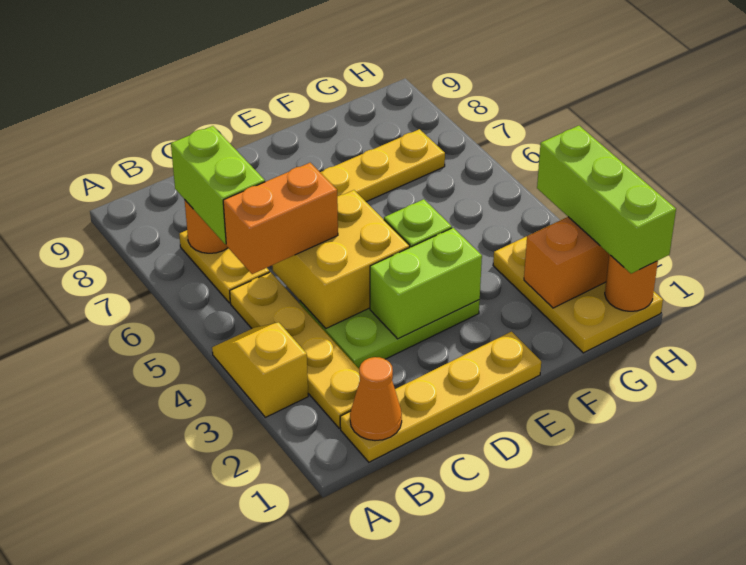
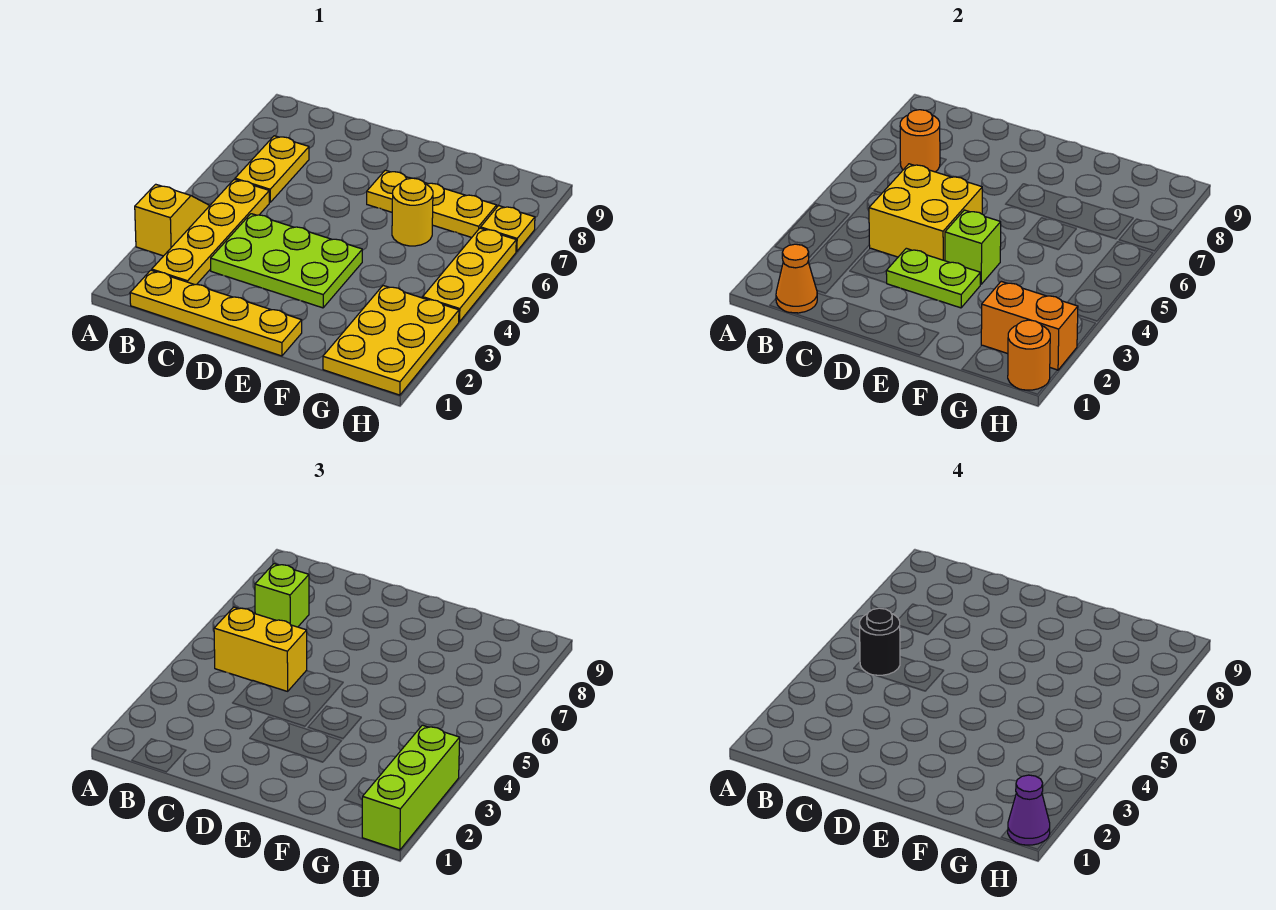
orange 1x2 brick [223,163,338,274] -> yellow 1x2 brick [214,607,307,691]
none -> black 1x1 round brick [860,608,900,675]
lime 1x2 brick [171,126,265,244] -> lime 1x1 brick [255,564,309,627]
lime 1x2 brick [370,228,482,339] -> lime 1x2 plate [886,248,980,308]
none -> yellow 1x1 round brick [392,178,433,246]
none -> purple 1x1 cone [1008,775,1050,845]
none -> yellow 1x3 plate [423,228,516,322]
none -> yellow 1x1 plate [481,206,535,252]

